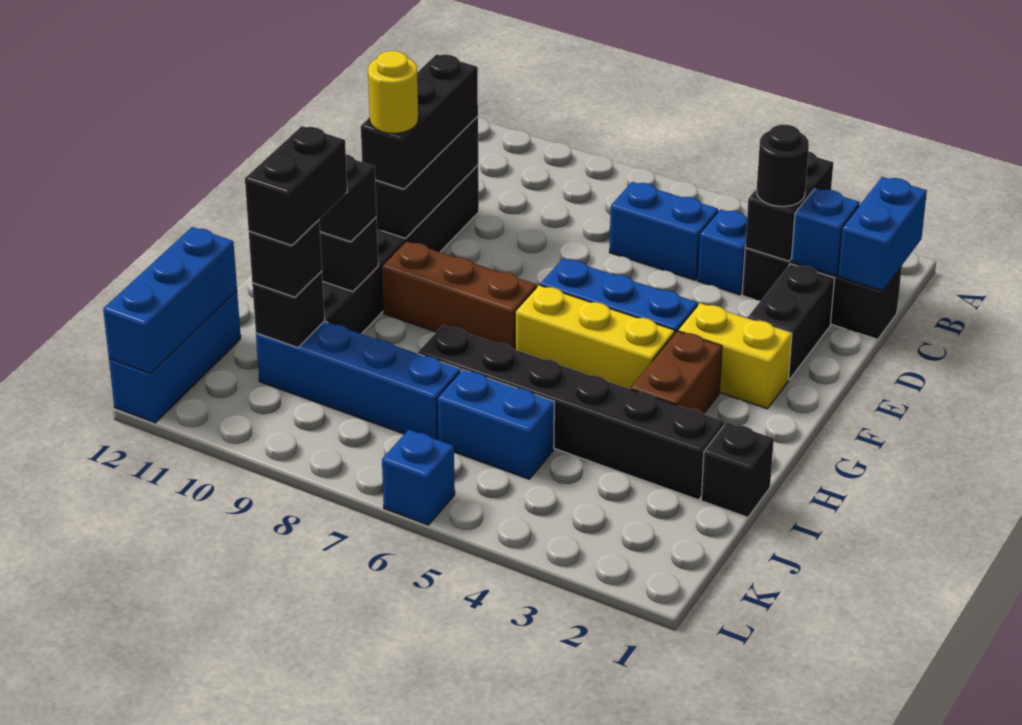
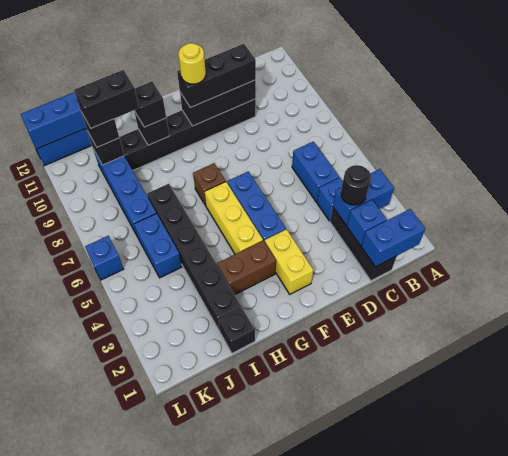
black 1x2 brick [745,151,833,261] -> blue 1x2 brick [333,169,394,225]
black 1x2 brick [748,264,835,380] -> none
brown 1x3 brick [382,241,537,349] -> brown 1x1 brick [193,163,226,206]

